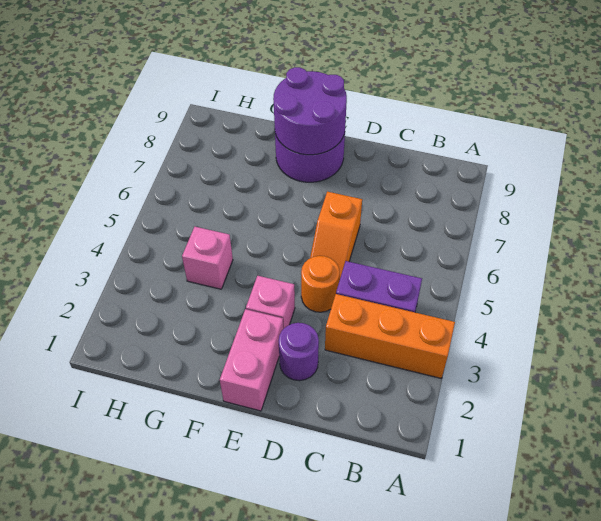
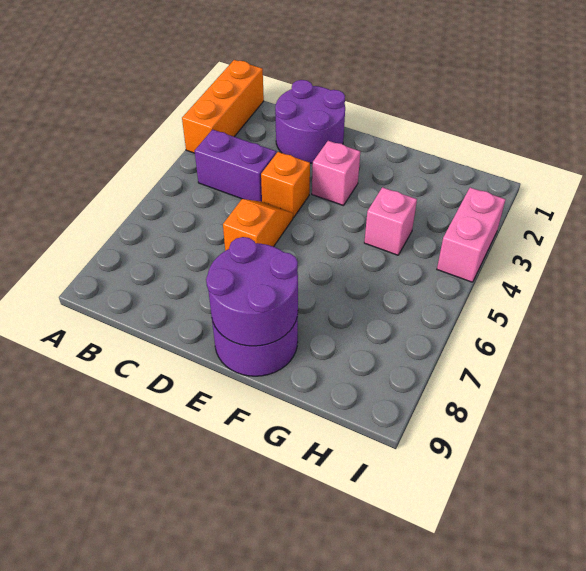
orange 1x3 brick [325,294,455,378] -> orange 1x3 brick turned to [182,60,264,153]
purple 1x1 round brick [279,323,319,381] -> purple 2x2 round brick [275,80,345,163]
orange 1x1 round brick [301,256,339,312] -> orange 1x1 brick [261,152,310,217]
pink 1x2 brick [220,309,283,411] -> pink 1x2 brick moved to [437,188,506,282]

